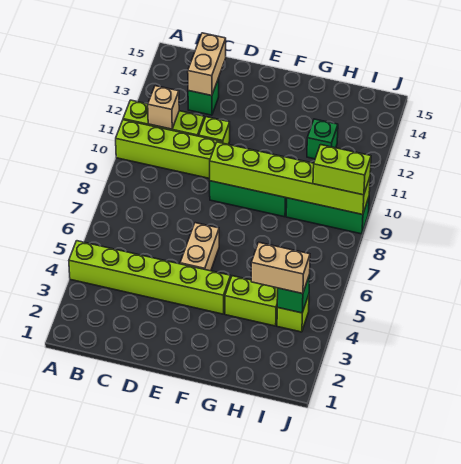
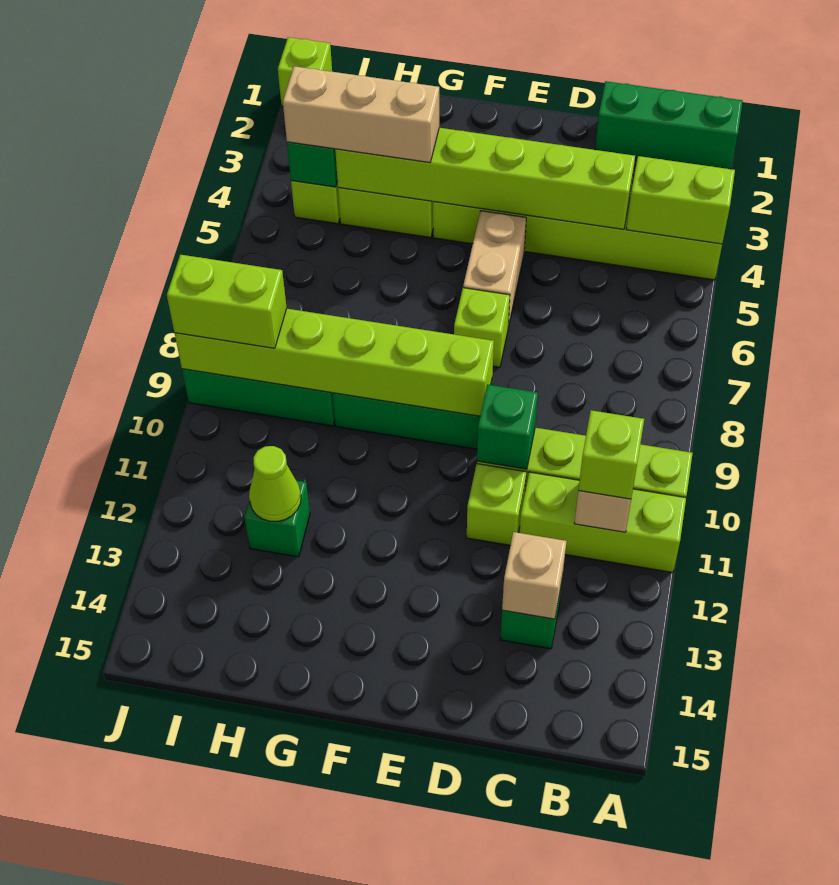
none -> green 1x3 brick [595,81,743,169]
none -> lime 1x2 brick [626,156,735,244]
none -> lime 1x1 brick [578,410,644,499]
none -> lime 1x6 brick [335,128,635,229]
tan 1x2 brick [188,33,226,96] -> tan 1x1 brick [502,532,567,619]
none -> green 1x1 brick [477,384,538,469]
none -> lime 1x1 brick [454,288,510,367]
tan 1x2 brick [251,242,310,294] -> tan 1x3 brick [283,66,439,163]
none -> lime 1x1 cone [249,446,301,521]
none -> lime 1x1 brick [278,37,332,107]

